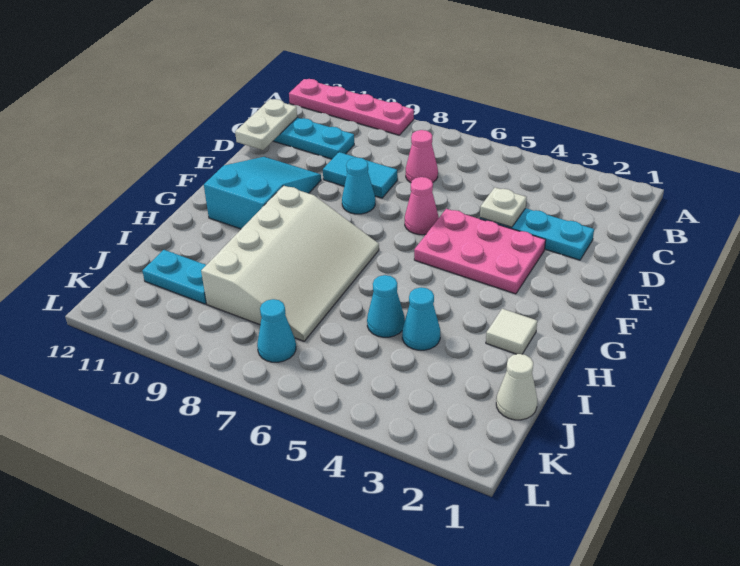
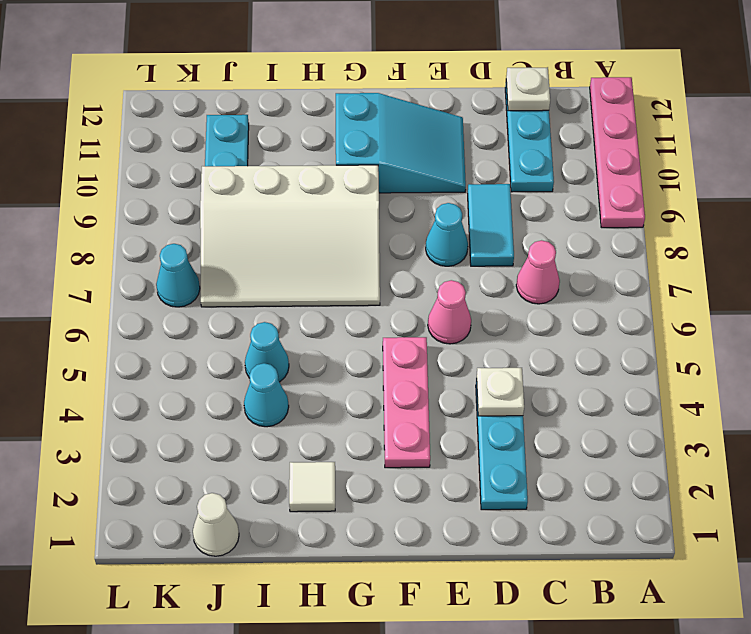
white 1x2 plate [235,99,297,150] -> white 1x1 plate [506,67,550,111]
pink 2x3 plate [414,209,546,294] -> pink 1x3 plate [383,337,430,468]

